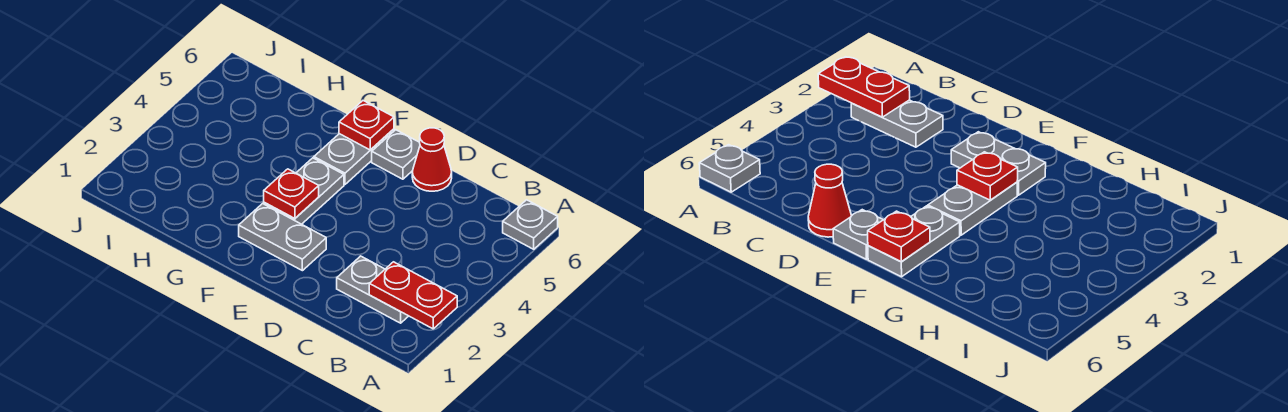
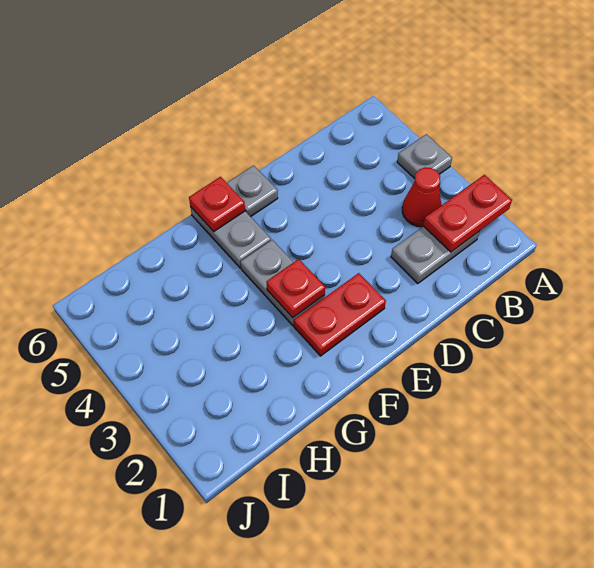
grey 1x1 plate [503,200,558,249] -> grey 1x1 plate moved to [397,134,452,179]
red 1x1 cone [412,128,452,191] -> red 1x1 cone moved to [402,167,441,227]
grey 1x2 plate [239,204,326,271] -> red 1x2 plate [294,273,386,356]

